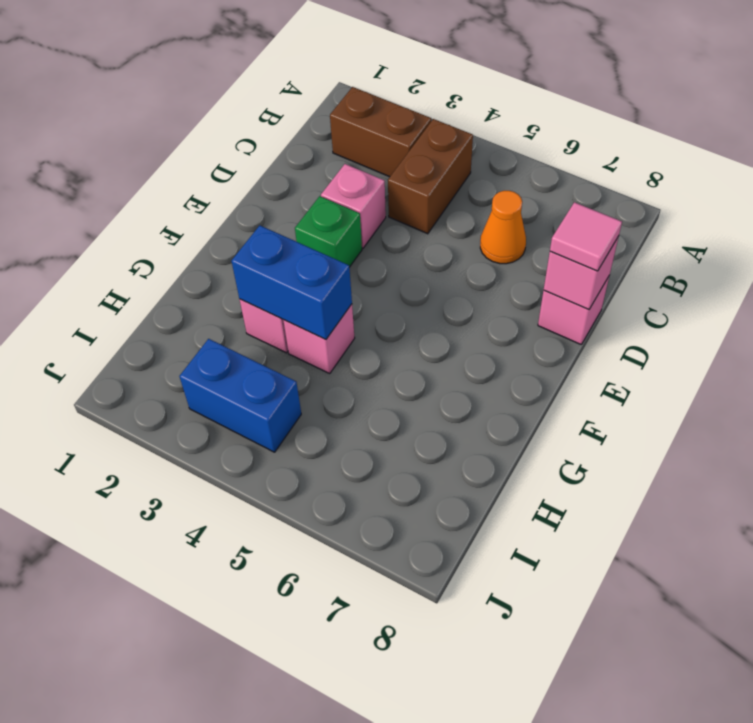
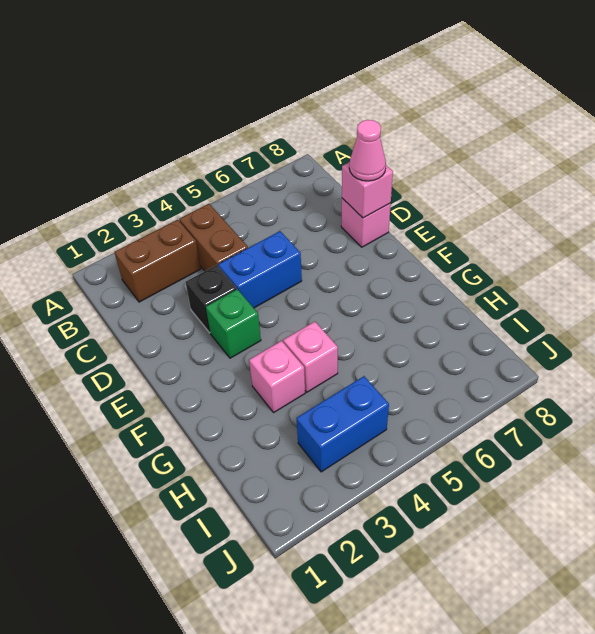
orange 1x1 cone [480,191,526,264] -> none
pink 1x1 brick [321,164,386,248] -> black 1x1 brick [186,265,237,333]
pink 1x1 tile [550,202,622,271] -> pink 1x1 cone [349,120,386,181]
blue 1x2 brick [232,226,352,339] -> blue 1x2 brick moved to [218,231,302,308]

